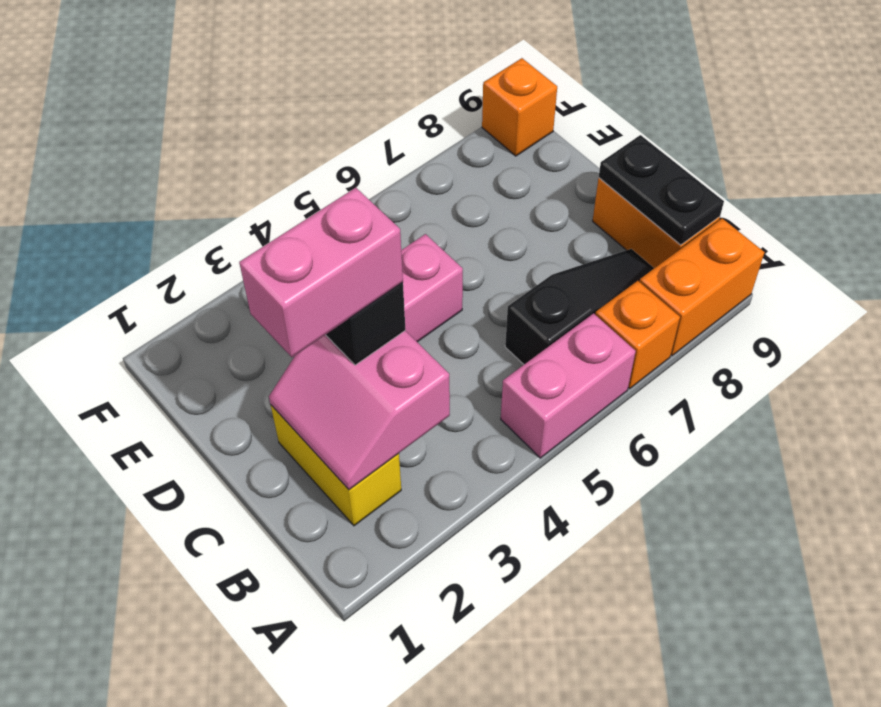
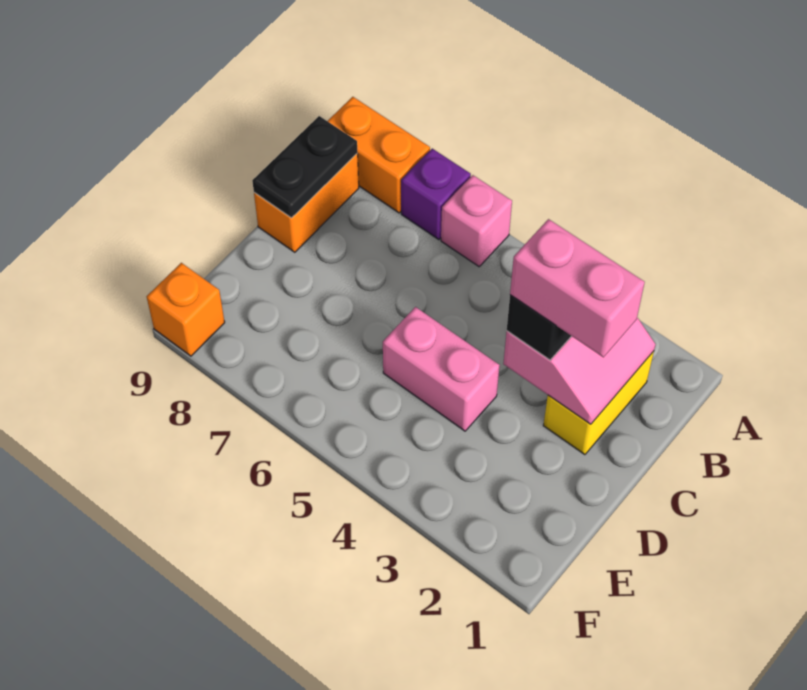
pink 1x2 brick [501,313,636,458] -> pink 1x1 brick [441,175,512,267]
orange 1x1 brick [595,281,680,389] -> purple 1x1 brick [401,149,471,240]
black 1x3 slope [505,249,654,364] -> none

